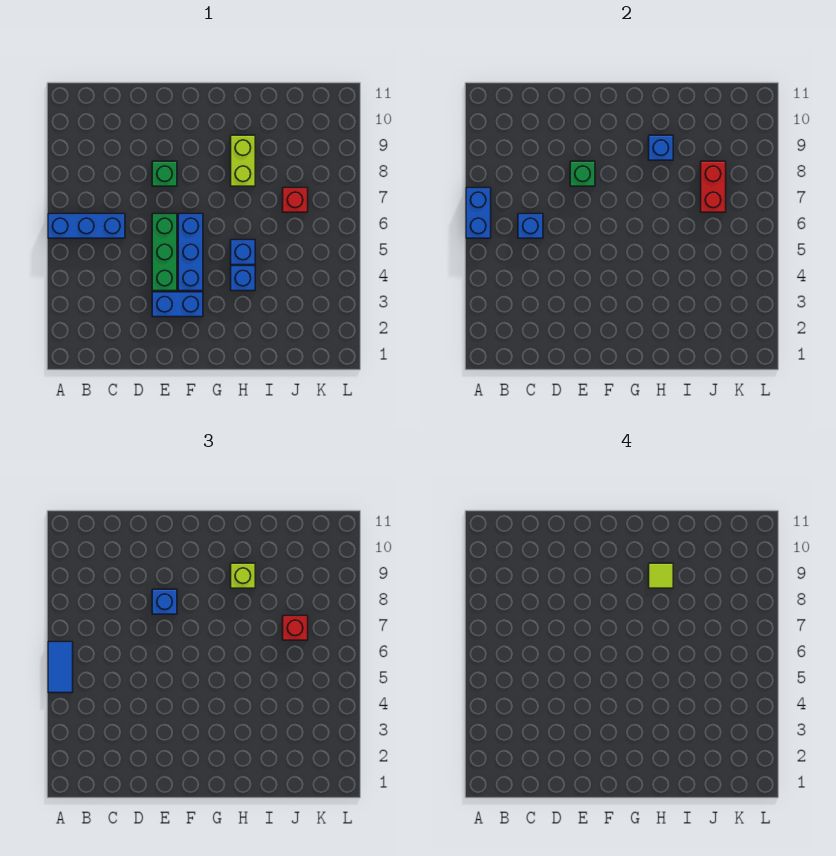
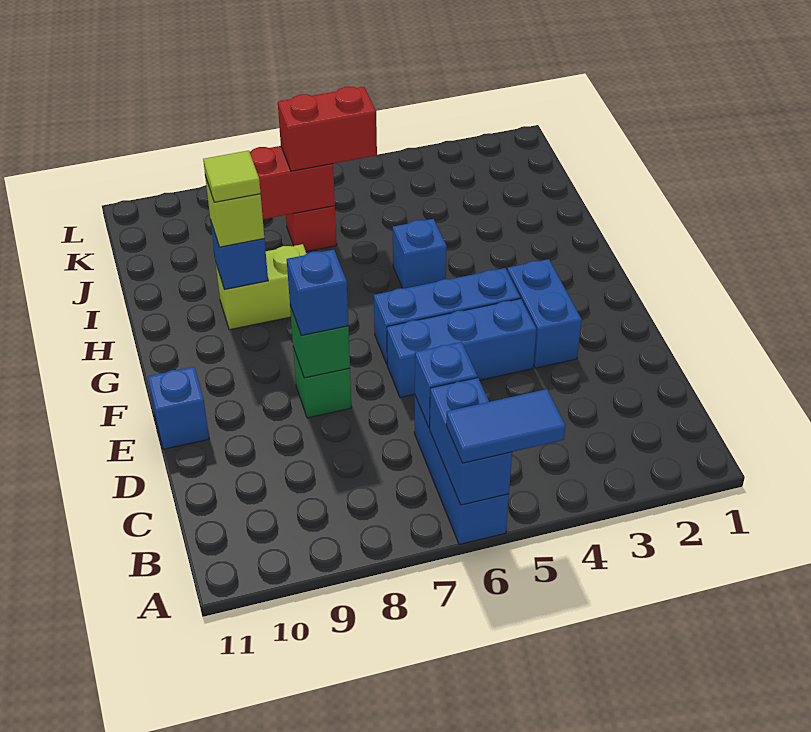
blue 1x2 brick [466,188,491,238] -> blue 1x2 brick turned to [430,378,512,505]
green 1x3 brick [152,214,177,291] -> blue 1x3 brick [387,299,536,398]
blue 1x1 brick [231,266,255,291] -> blue 1x1 brick moved to [148,367,209,449]
red 1x1 brick [283,616,308,640] -> red 1x2 brick [278,87,377,171]

